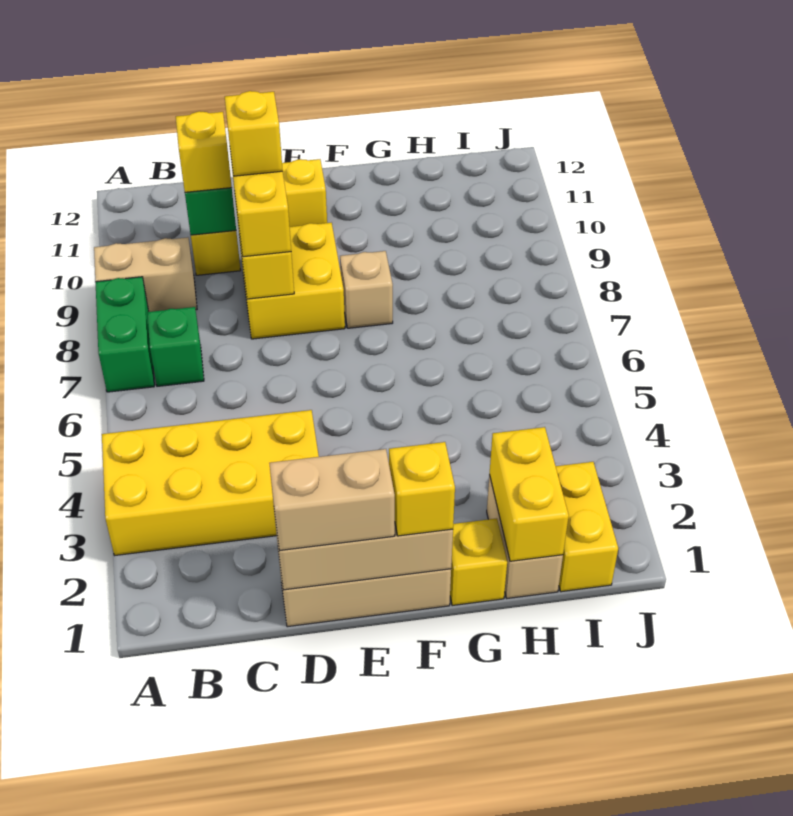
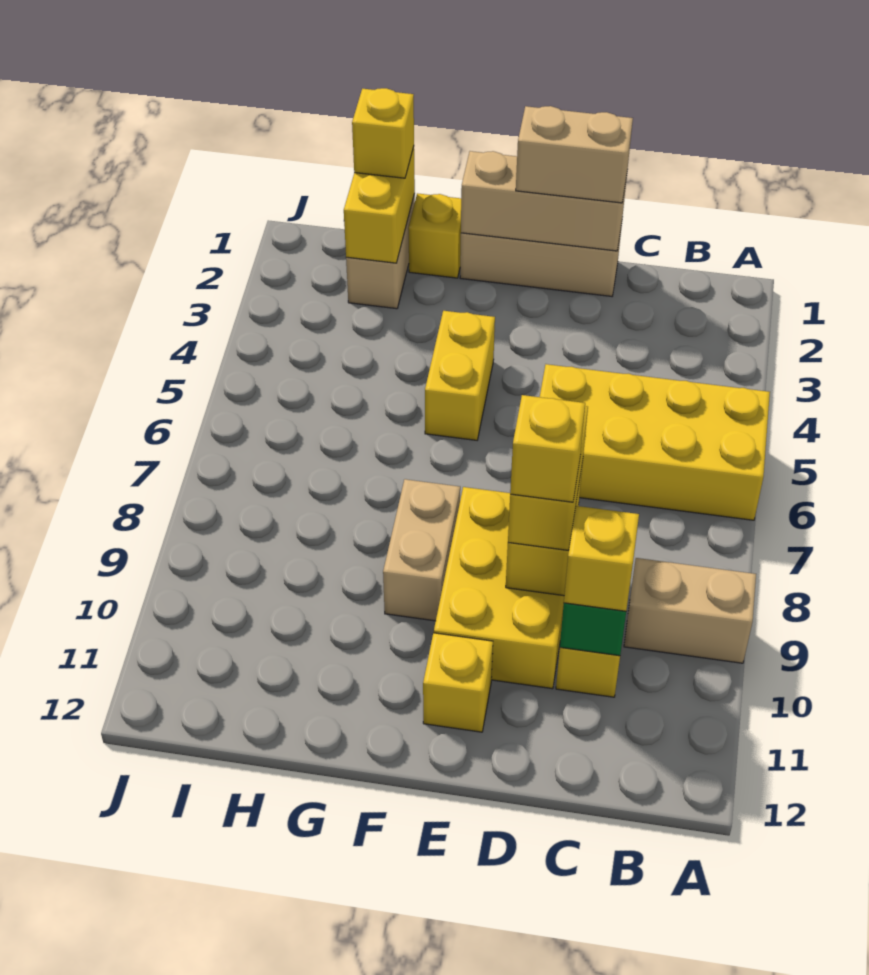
yellow 2x4 brick [102,410,319,555] -> yellow 2x4 brick moved to [540,364,770,520]
green 1x2 brick [95,277,154,392] -> none
green 1x1 brick [147,307,204,386] -> none
yellow 2x2 brick [240,223,345,339] -> yellow 2x3 brick [434,487,579,689]
yellow 1x1 brick [389,442,455,536] -> yellow 1x1 brick moved to [352,88,414,178]
tan 1x1 brick [340,251,393,328] -> tan 1x2 brick [383,479,460,621]
yellow 1x2 brick [556,462,618,592] -> yellow 1x2 brick moved to [425,311,495,440]

